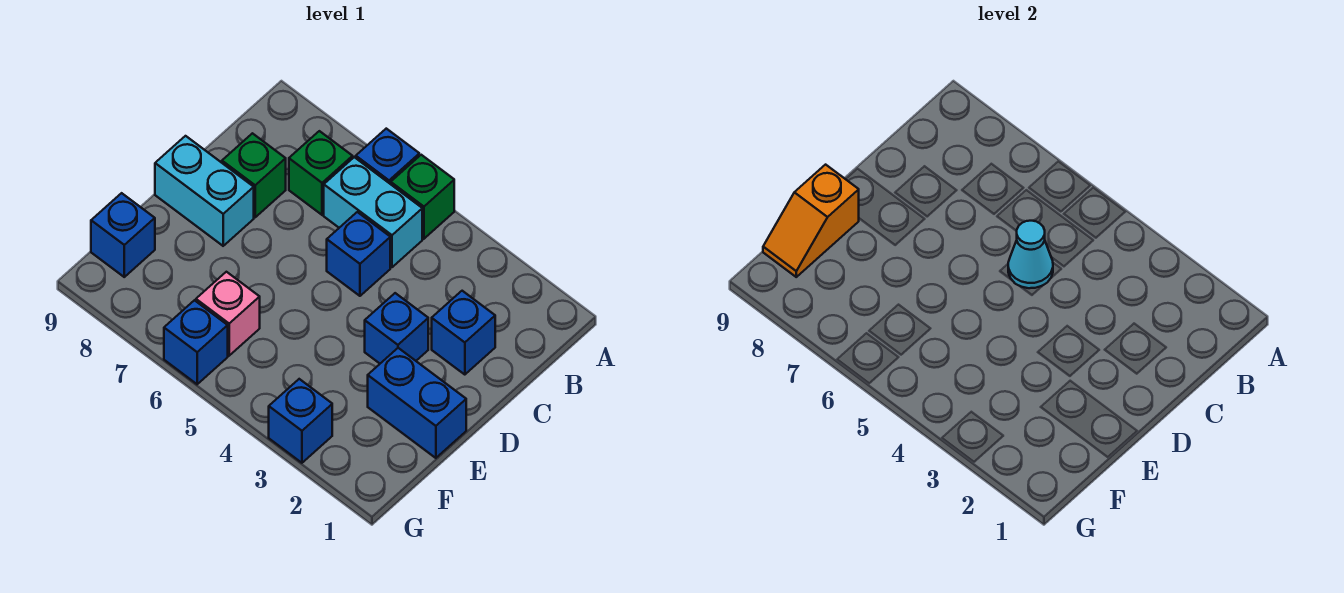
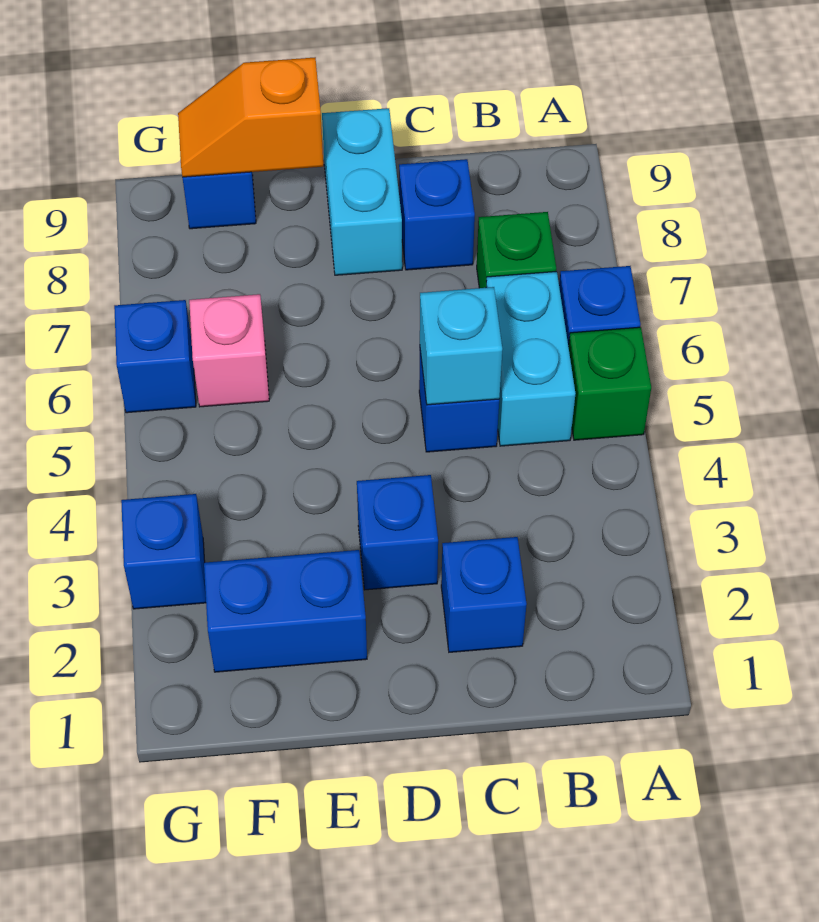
cyan 1x1 cone [1008,221,1053,288] -> cyan 1x1 brick [420,287,502,405]
green 1x1 brick [222,133,286,217] -> blue 1x1 brick [399,159,475,270]
blue 1x2 brick [368,348,466,458] -> blue 1x2 brick turned to [204,550,367,672]

